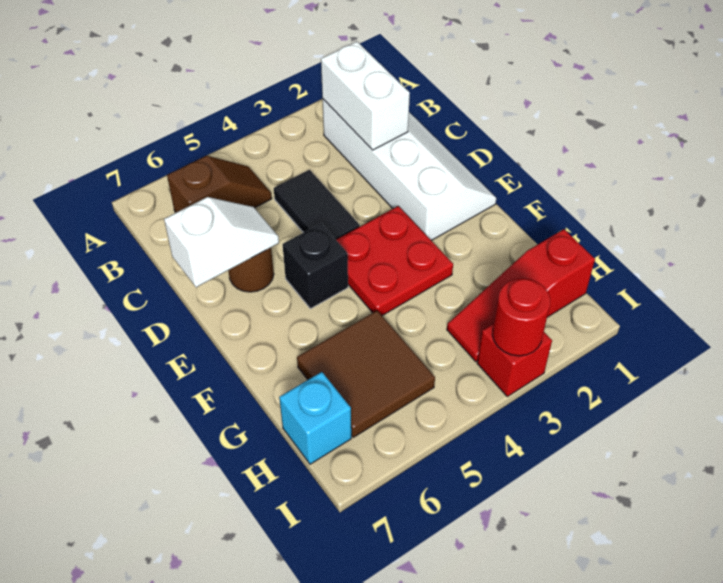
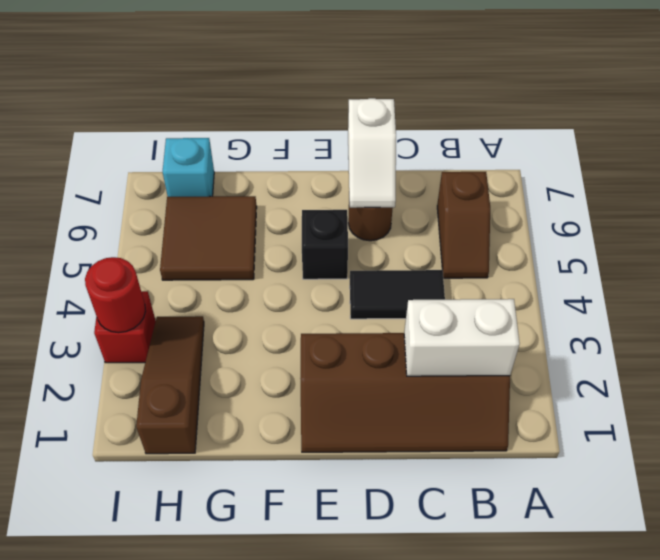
white 2x4 slope [322,99,496,241] -> brown 2x4 slope [301,333,510,452]
red 2x2 plate [336,206,453,316] -> none
red 1x3 slope [447,229,595,361] -> brown 1x3 slope [136,316,204,454]

